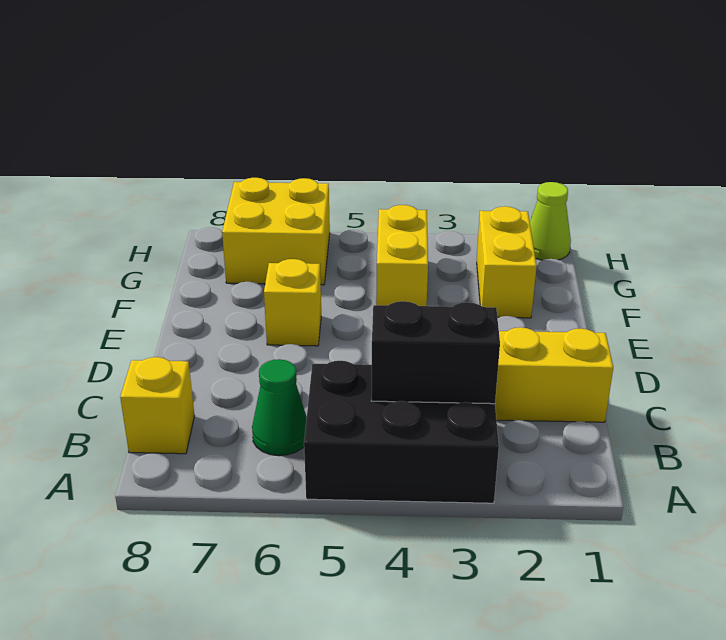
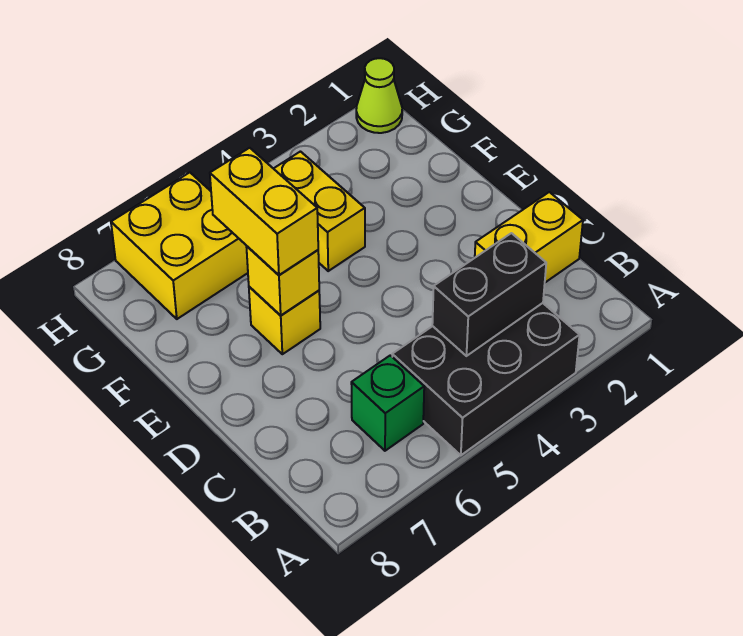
green 1x1 cone [252,359,307,456] -> green 1x1 brick [351,355,424,451]
yellow 1x1 brick [120,357,194,454] -> yellow 1x1 brick moved to [246,246,319,316]
yellow 1x2 brick [477,206,537,318] -> yellow 1x2 brick moved to [210,148,318,275]

